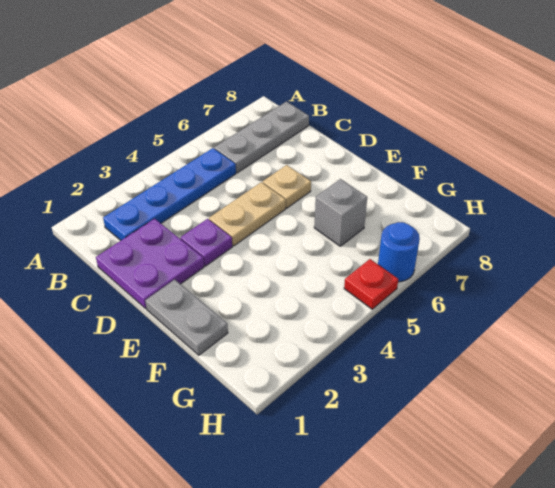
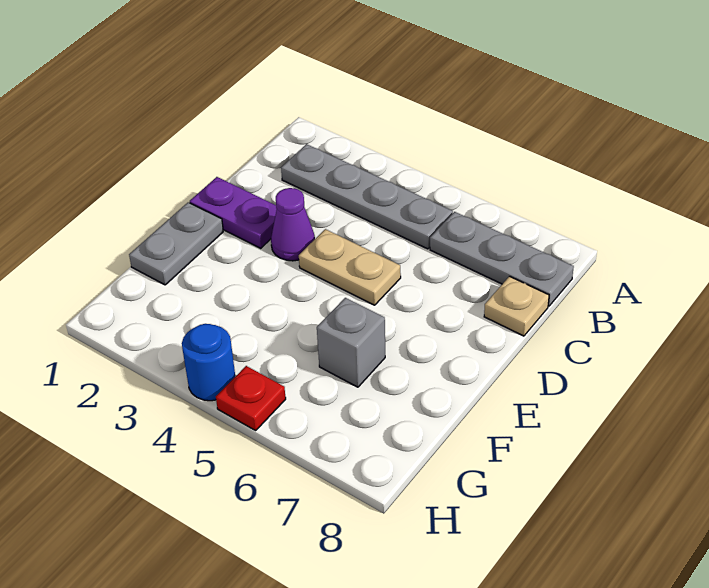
blue 1x4 plate [103,148,236,240] -> grey 1x4 plate [281,144,453,249]
purple 2x2 plate [96,219,204,308] -> purple 1x2 plate [190,177,277,248]
purple 1x1 plate [180,219,232,266] -> purple 1x1 cone [271,188,315,261]
tan 1x1 plate [263,165,311,208] -> tan 1x1 plate moved to [484,276,549,336]
blue 1x1 round brick [378,222,420,282] -> blue 1x1 round brick moved to [182,324,235,401]

